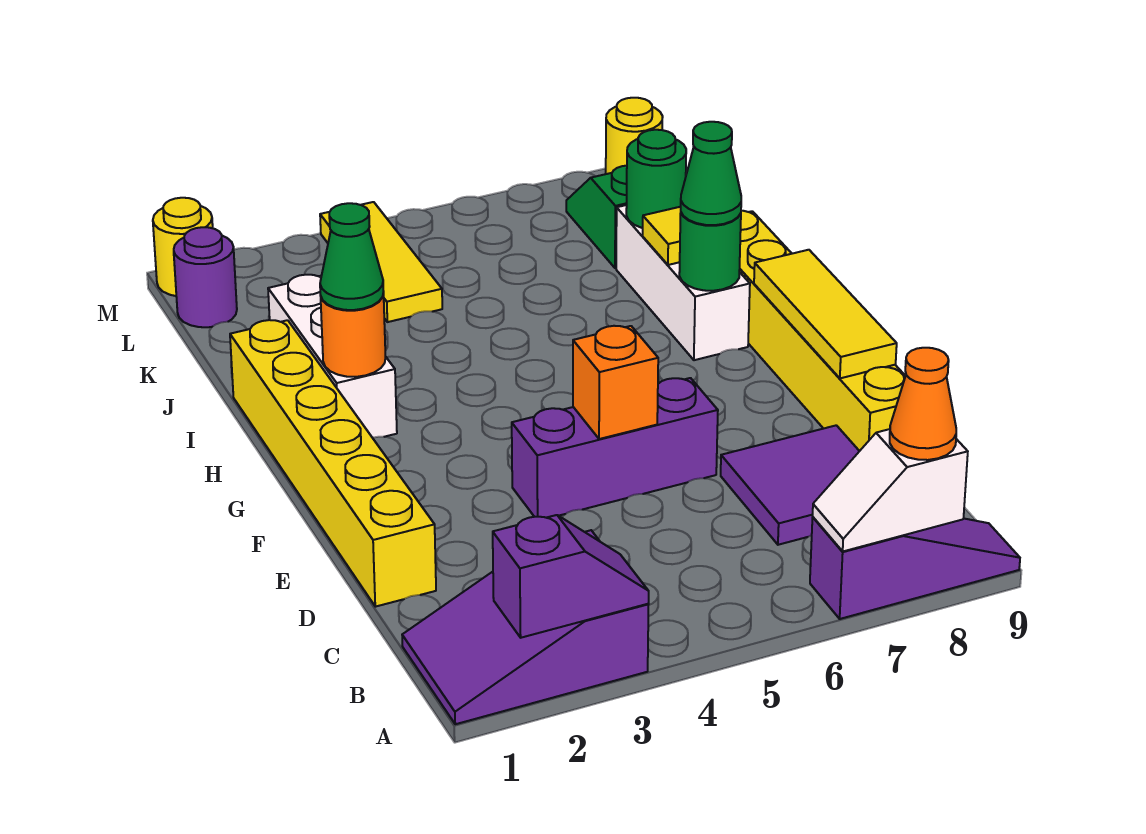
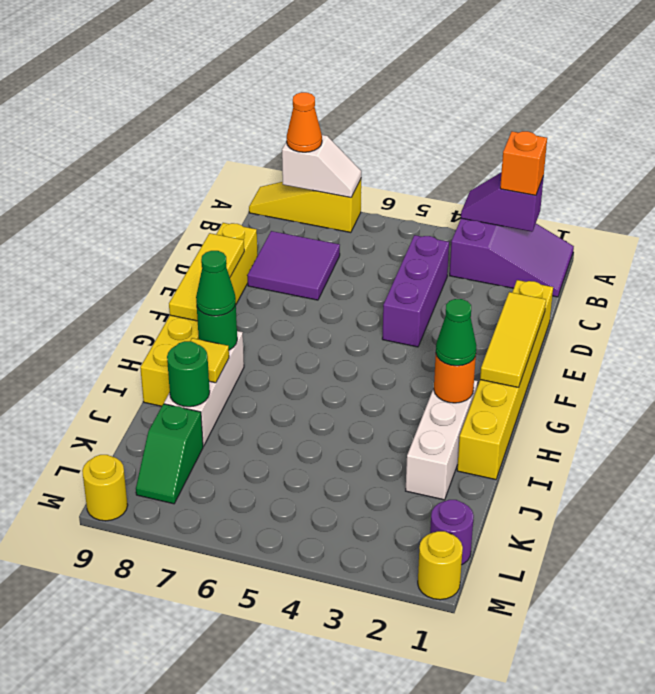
purple 1x3 slope [810,517,1020,619] -> yellow 1x3 slope [249,179,361,233]
purple 1x3 brick [512,378,718,518] -> purple 1x3 brick turned to [382,235,449,347]
orange 1x1 brick [573,326,658,439] -> orange 1x1 brick moved to [500,131,547,195]
yellow 1x3 tile [320,202,442,322] -> yellow 1x3 tile moved to [480,292,546,388]

